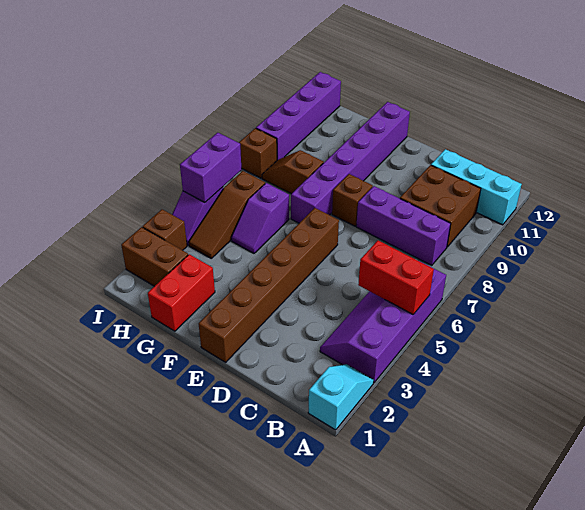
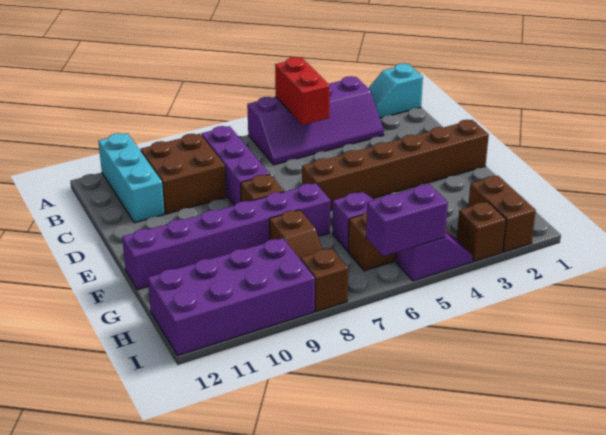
red 1x2 brick [148,254,215,331] -> none
purple 1x4 brick [256,72,341,160] -> purple 2x4 brick [148,238,315,356]

